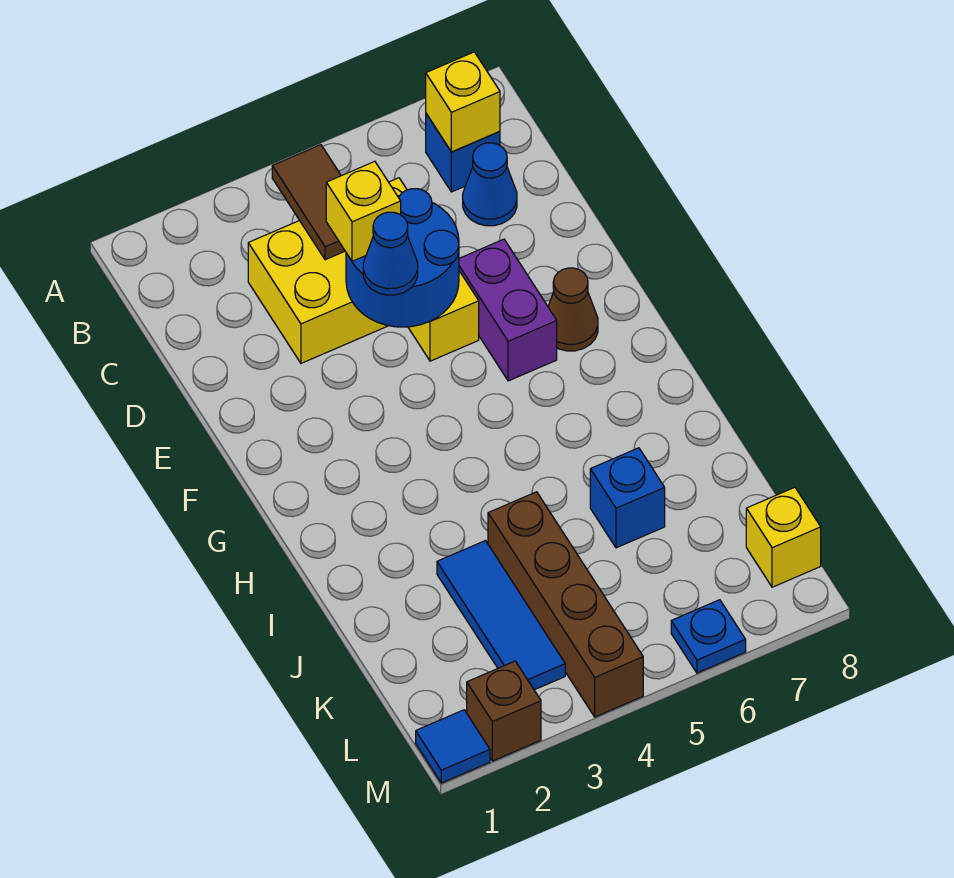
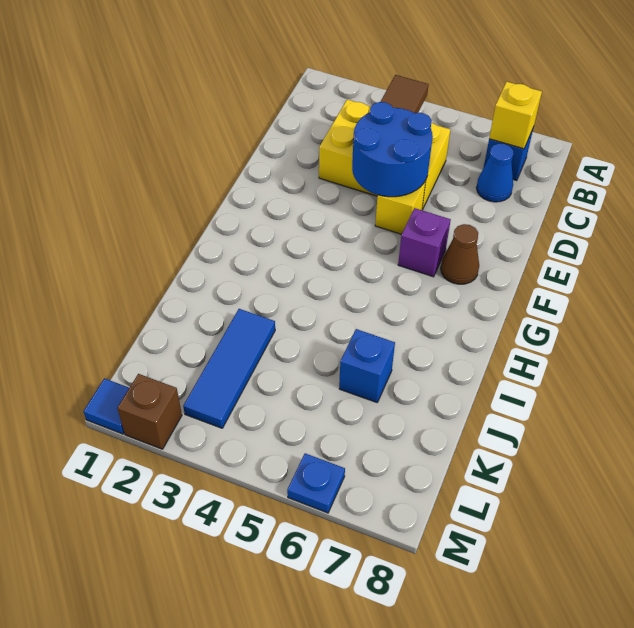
yellow 1x1 brick [326,161,401,261] -> none
blue 1x1 cone [363,212,418,295] -> none
purple 1x2 brick [459,239,557,381] -> purple 1x1 brick [398,208,451,277]
brown 1x4 brick [488,492,643,717] -> none
yellow 1x1 brick [746,487,821,587] -> none

